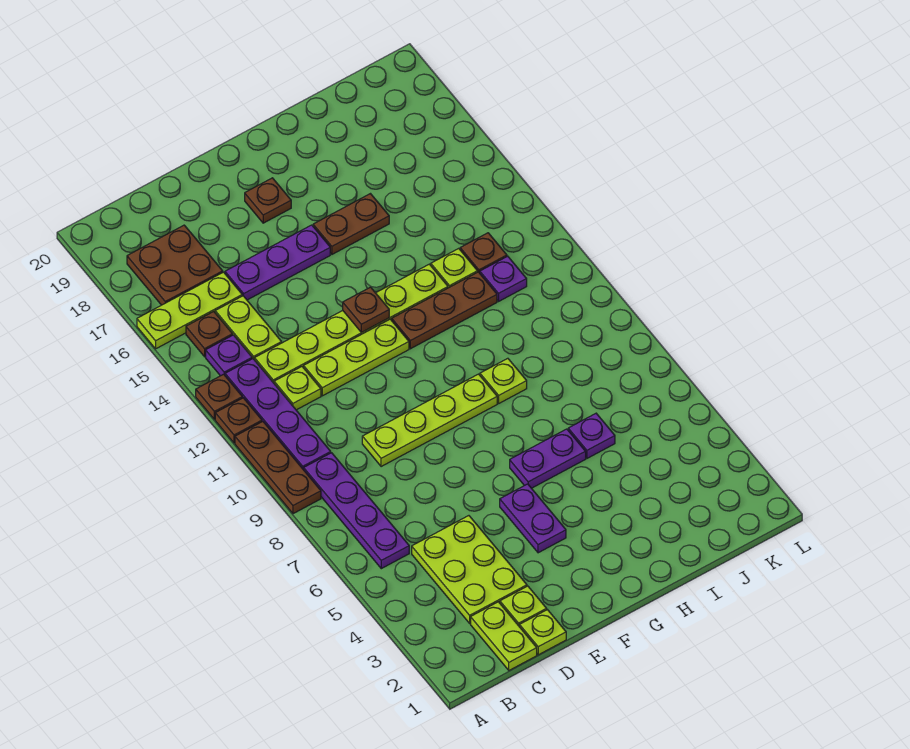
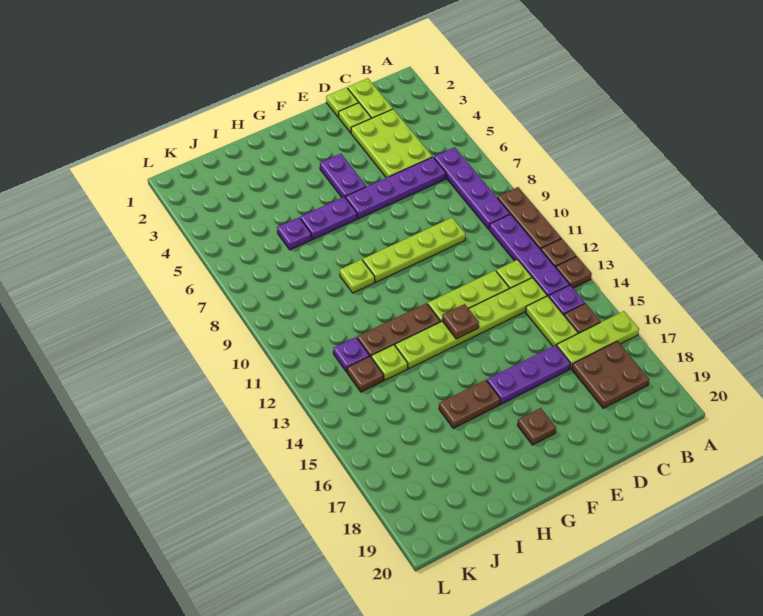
none -> purple 1x4 plate [346,157,446,219]

